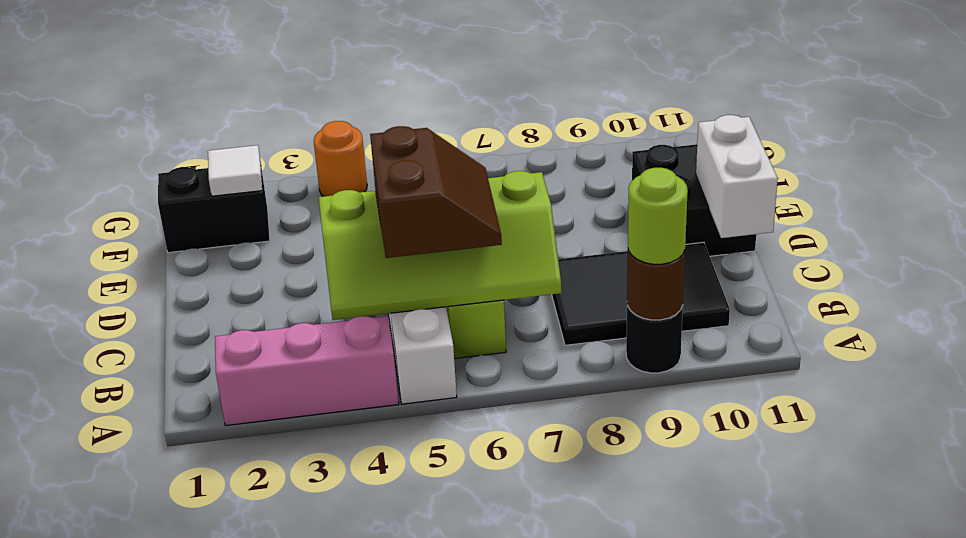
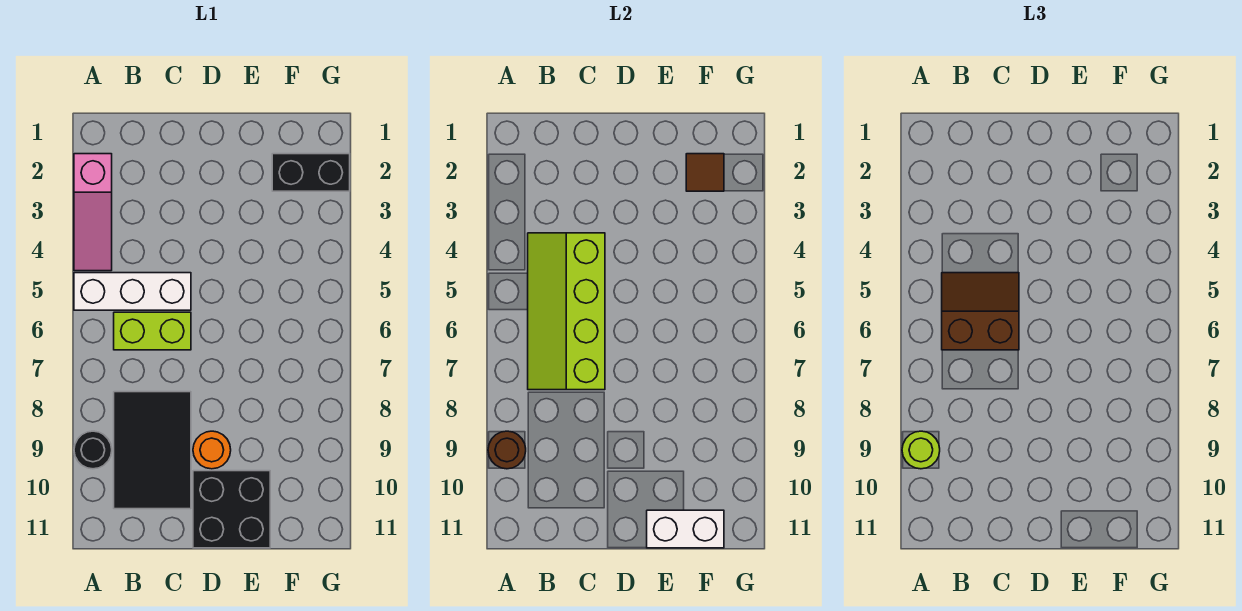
pink 1x3 brick [215,316,399,426] -> pink 1x3 slope [74,154,112,271]
brown 2x2 slope [370,126,502,258] -> brown 2x2 slope turned to [942,273,1019,350]
white 1x2 brick [696,115,778,238] -> white 1x2 brick moved to [647,510,724,548]
black 1x2 brick [158,167,270,253] -> black 1x2 brick turned to [272,154,350,191]
white 1x1 tile [208,145,262,196] -> brown 1x1 tile [686,154,724,191]
orange 1x1 round brick [314,121,367,196] -> orange 1x1 round brick moved to [193,431,231,469]

